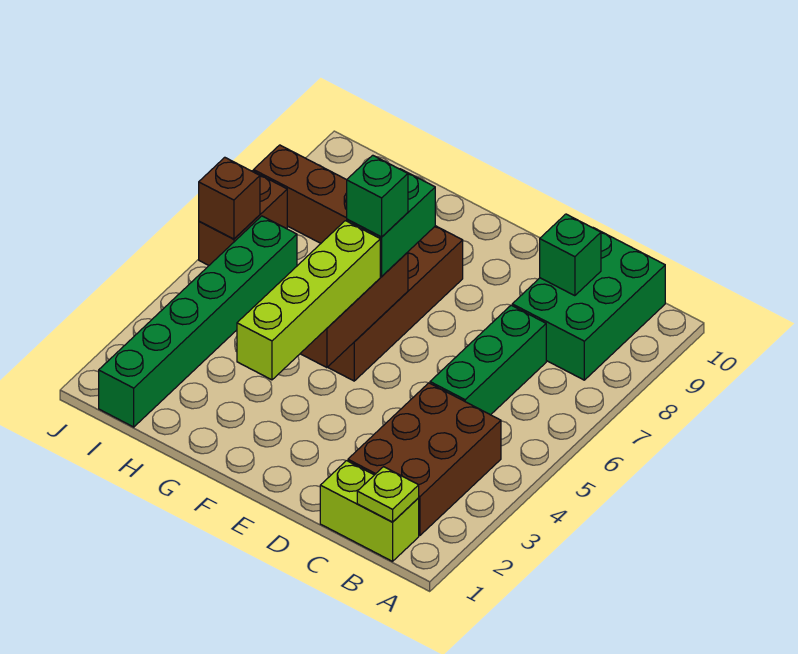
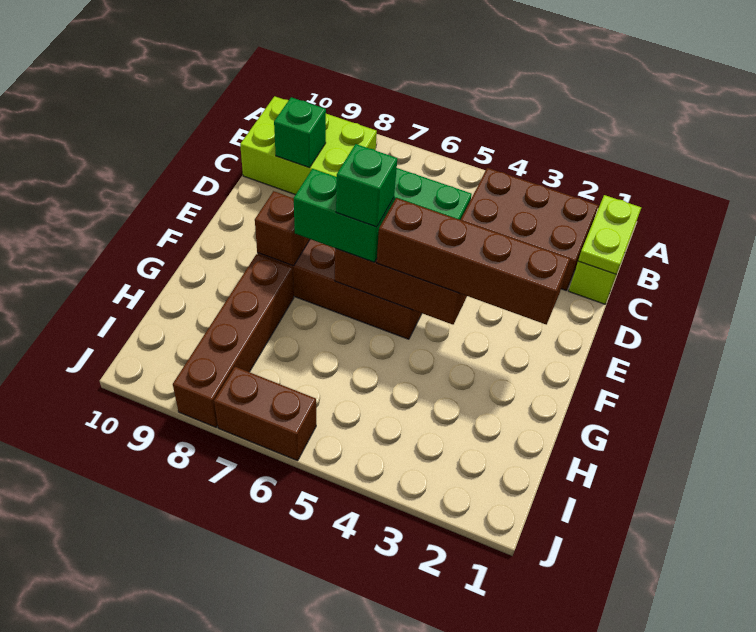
lime 1x1 plate [357,467,419,522] -> lime 1x2 plate [578,195,641,274]
green 2x3 brick [512,228,665,380] -> lime 2x3 brick [240,96,377,195]
lime 1x4 brick [237,221,380,380] -> brown 1x4 brick [377,198,570,325]
green 1x6 brick [99,216,297,427] -> none
brown 1x1 brick [199,157,260,239] -> brown 1x1 brick moved to [255,191,310,266]

